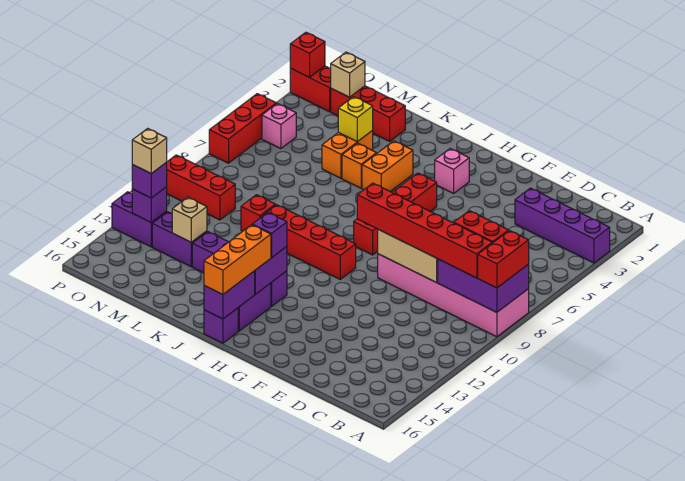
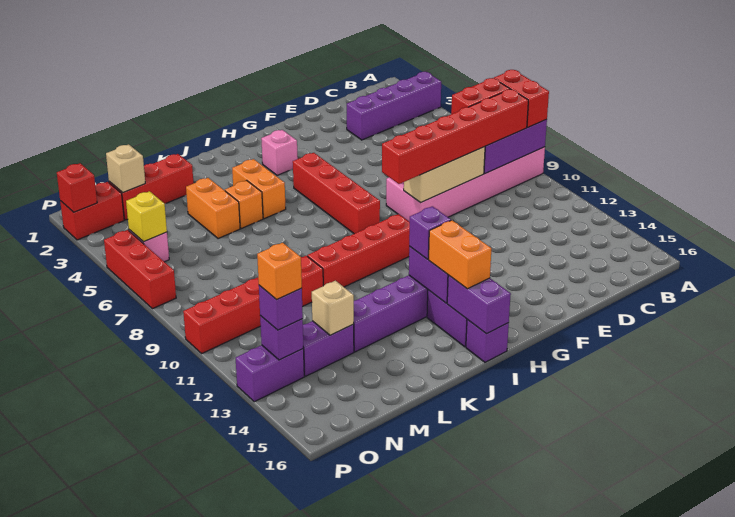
orange 1x3 brick [204,225,271,294] -> orange 1x2 brick [429,220,491,289]
yellow 1x1 brick [338,97,373,142] -> yellow 1x1 brick moved to [126,191,167,242]
tan 1x1 brick [132,128,167,174] -> orange 1x1 brick [257,243,302,300]

